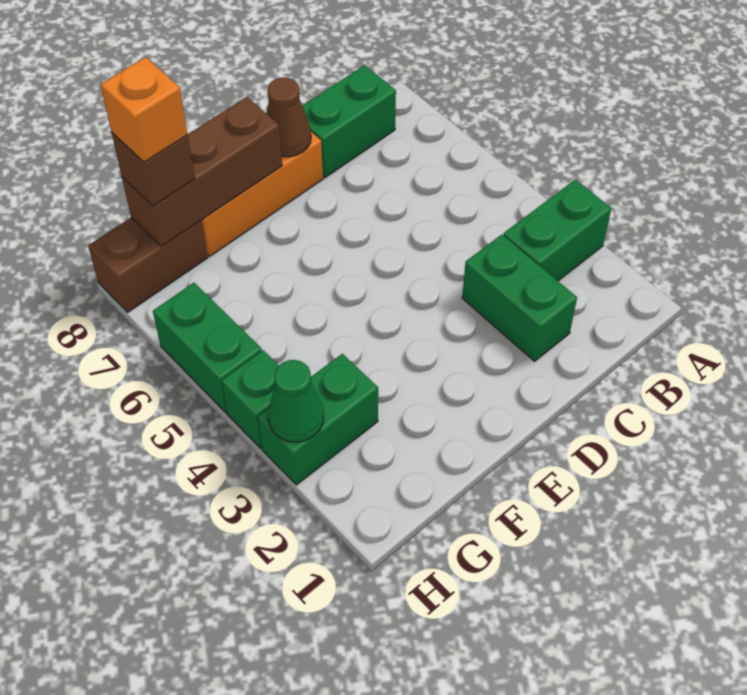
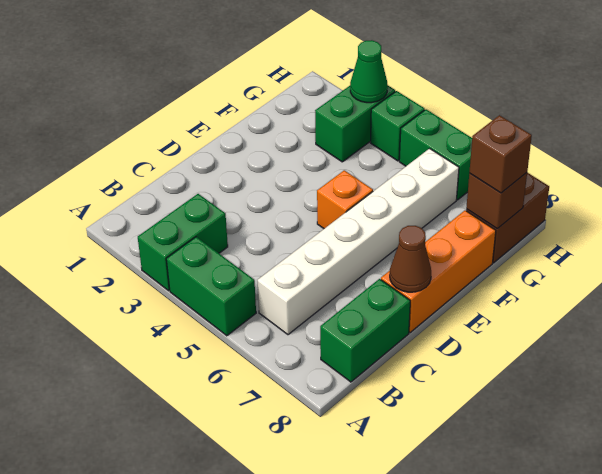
none -> white 1x6 brick [257,148,459,335]
green 1x2 brick [462,235,577,361] -> green 1x2 brick moved to [166,237,256,336]
brown 1x3 brick [122,97,282,246] -> brown 1x1 brick [466,173,527,229]
orange 1x1 brick [101,57,188,162] -> orange 1x1 brick moved to [317,170,373,229]

